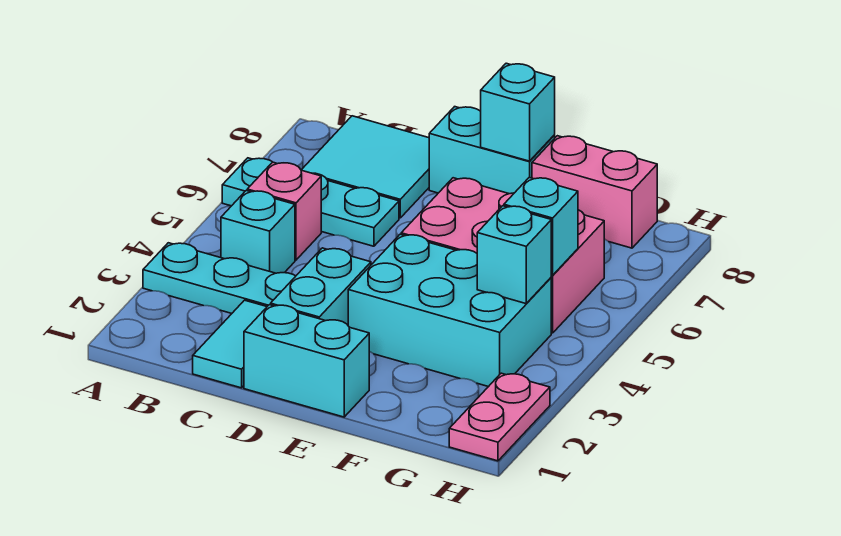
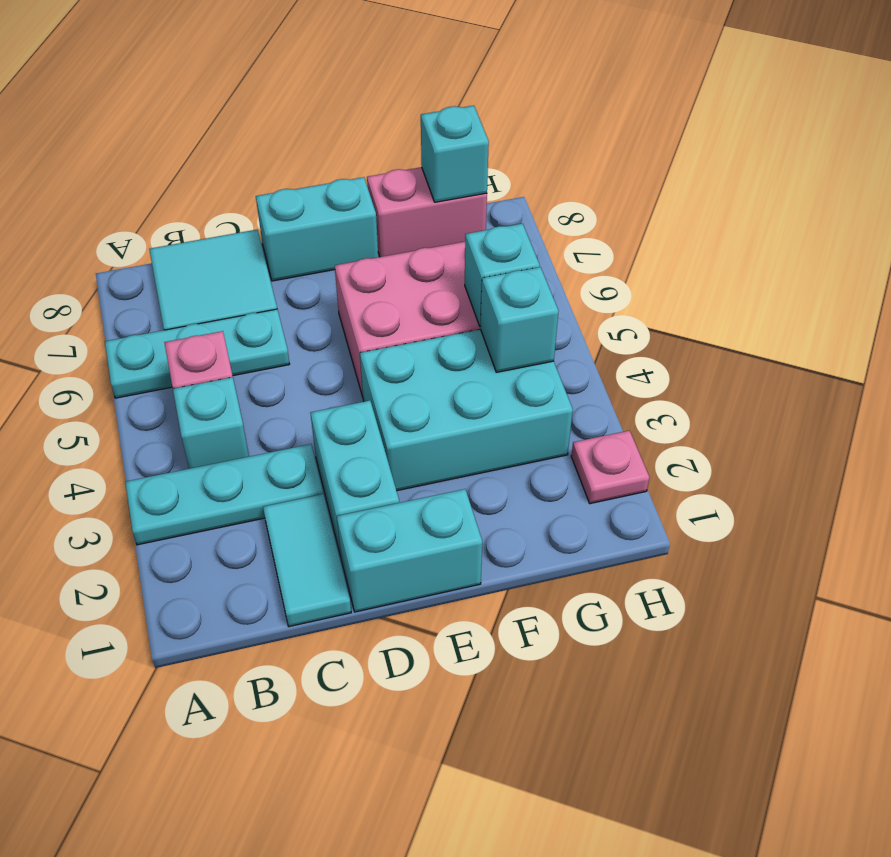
cyan 1x1 brick [481,63,555,161] -> cyan 1x1 brick moved to [421,106,489,202]
pink 1x2 plate [449,373,550,461] -> pink 1x1 plate [571,431,649,504]

